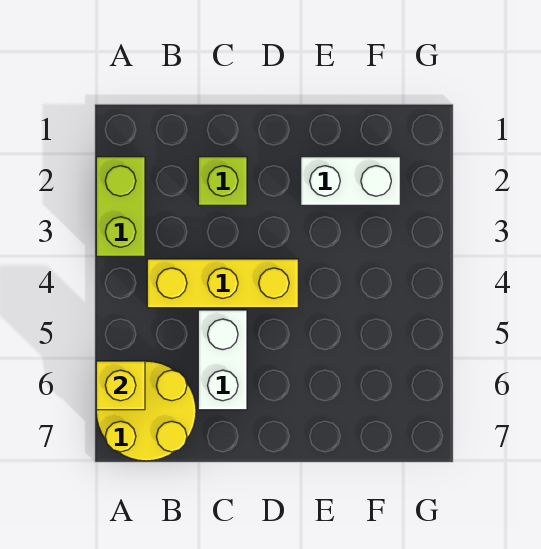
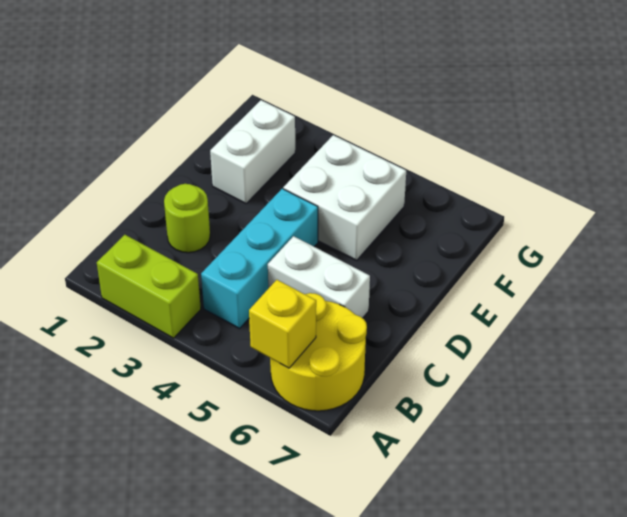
yellow 1x3 brick [147,259,298,308] -> cyan 1x3 brick [201,189,318,328]
lime 1x1 brick [198,157,247,205] -> lime 1x1 round brick [164,184,210,253]
none -> white 2x2 brick [283,135,406,260]

